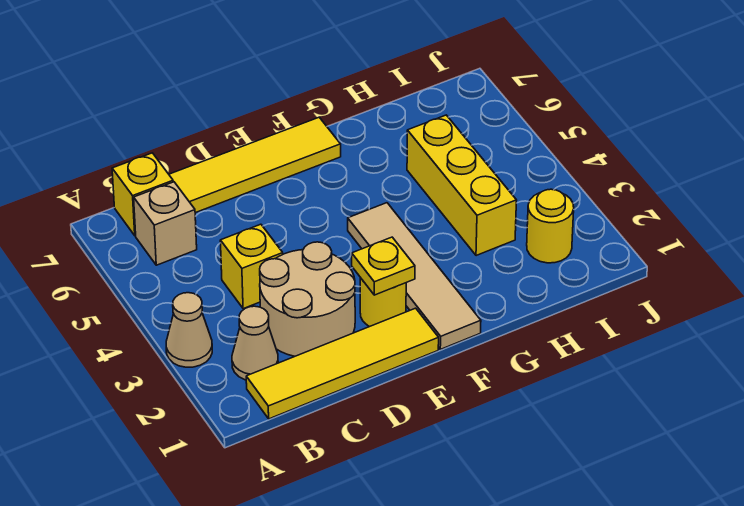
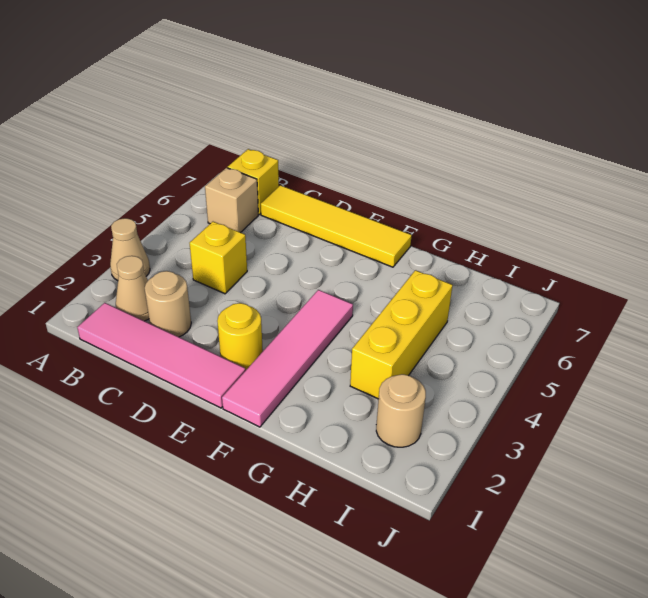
yellow 1x4 tile [246,308,439,419] -> pink 1x4 tile [77,303,246,408]
tan 2x2 round brick [260,242,355,356] -> tan 1x1 round brick [145,271,191,337]
yellow 1x1 plate [352,237,415,295] -> none
tan 1x4 tile [348,203,481,349] -> pink 1x4 tile [222,290,353,427]
yellow 1x1 round brick [527,189,574,263] -> tan 1x1 round brick [376,374,426,447]

